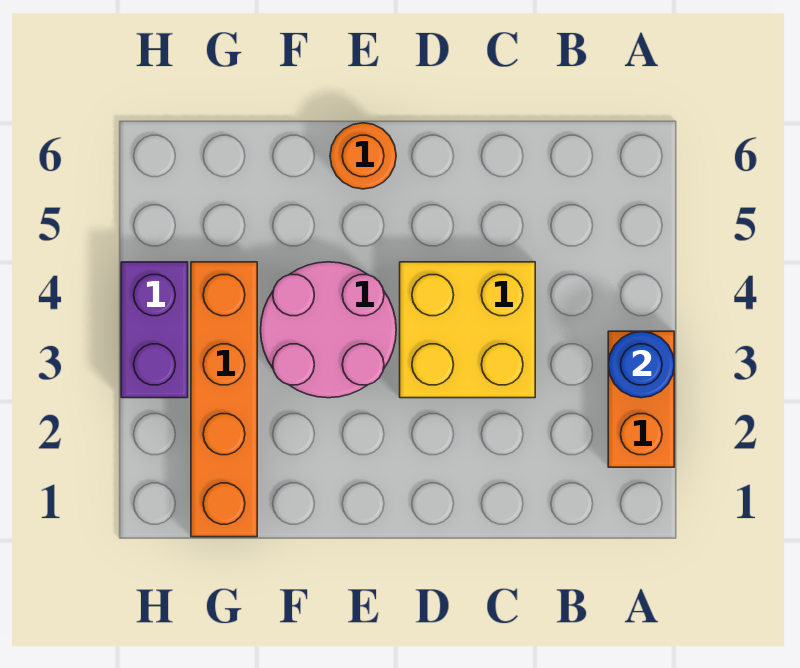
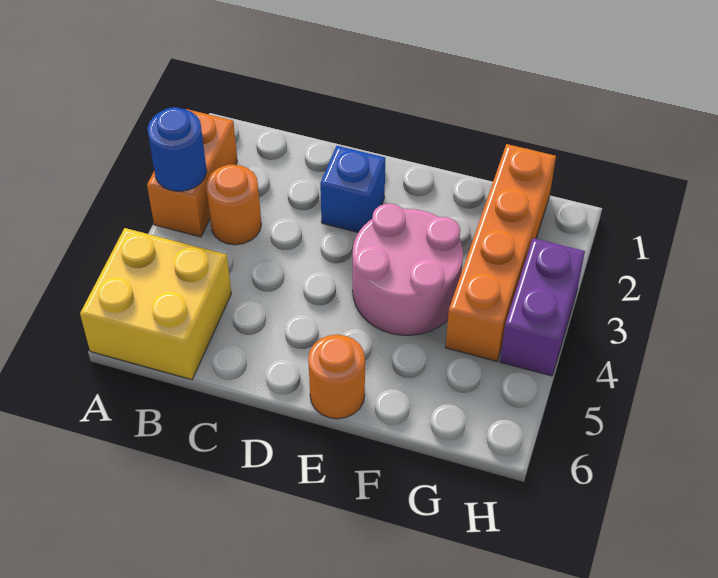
none -> orange 1x1 round brick [206,165,261,245]
yellow 2x2 brick [400,262,535,398] -> yellow 2x2 brick moved to [80,228,231,380]
none -> blue 1x1 brick [320,146,385,232]

